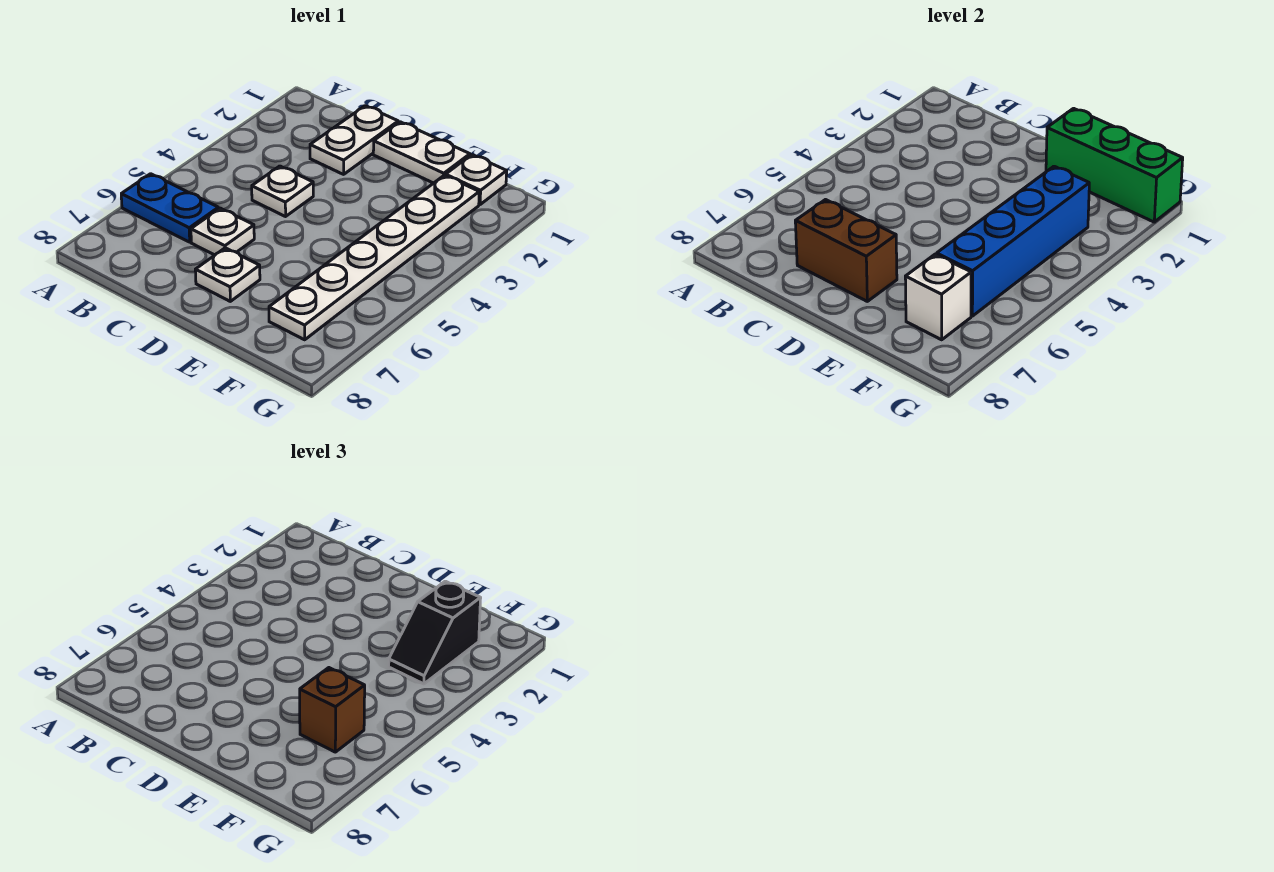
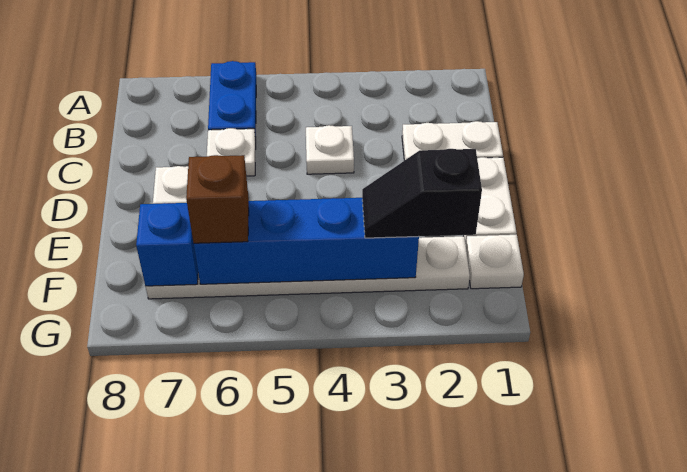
brown 1x2 brick [795,200,897,301] -> none
green 1x3 brick [1046,108,1183,222] -> none
white 1x1 brick [905,254,971,340] -> blue 1x1 brick [136,203,198,286]

